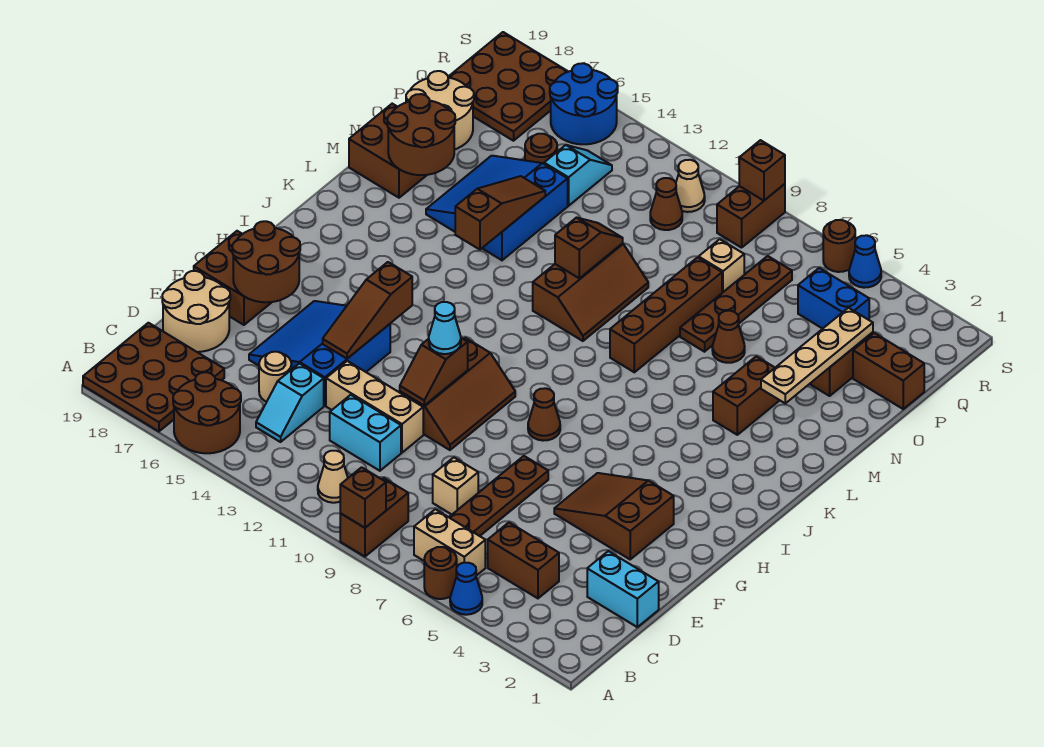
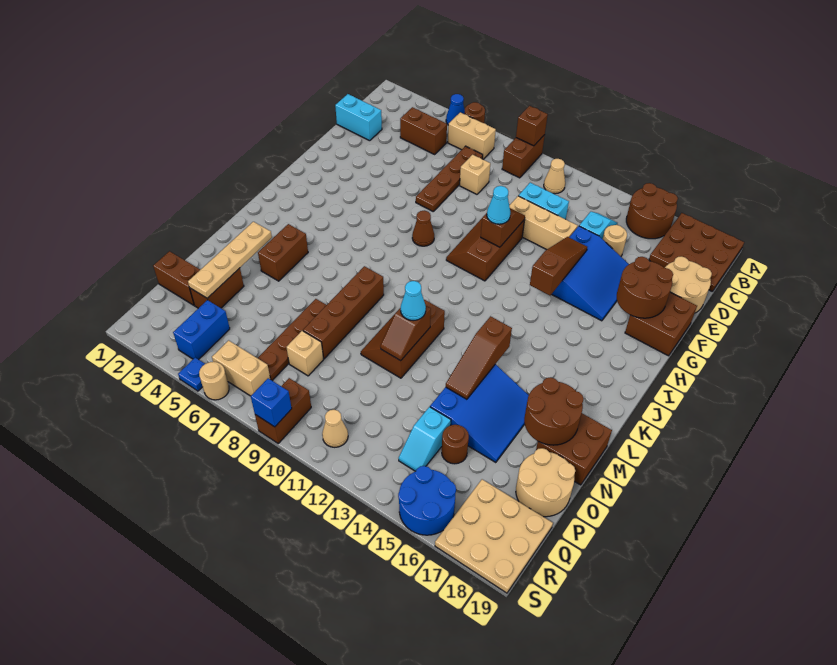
brown 2x3 slope [554,473,674,559] -> none
none -> cyan 1x1 cone [401,281,426,321]
brown 1x1 cone [712,311,745,363] -> none
blue 1x2 brick [798,268,869,329] -> blue 1x2 brick turned to [173,300,230,360]
brown 1x1 cone [650,178,682,230] -> none
brown 3x3 plate [448,32,568,141] -> tan 3x3 plate [435,479,553,593]
none -> tan 1x2 brick [212,340,270,396]
blue 1x1 cone [849,235,881,288] -> blue 1x1 plate [178,358,205,391]
brown 1x1 round brick [823,220,855,272] -> tan 1x1 round brick [199,362,229,400]
brown 1x1 brick [739,140,785,201] -> blue 1x1 brick [251,378,292,427]

